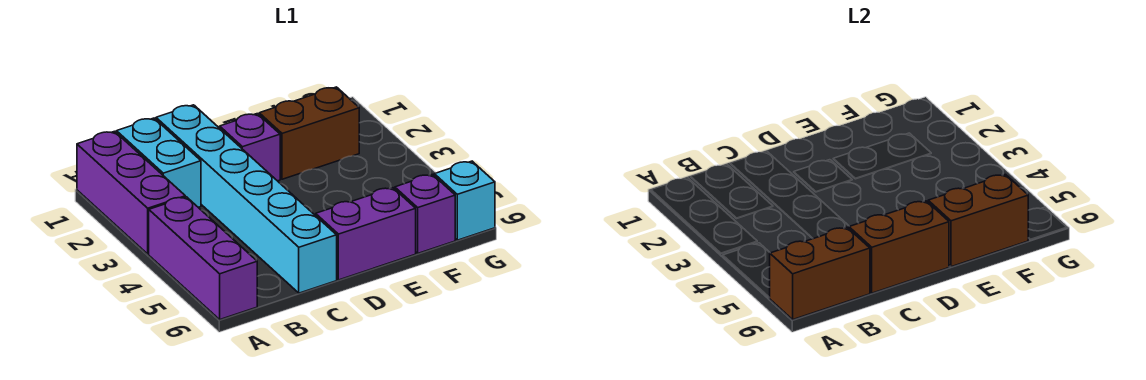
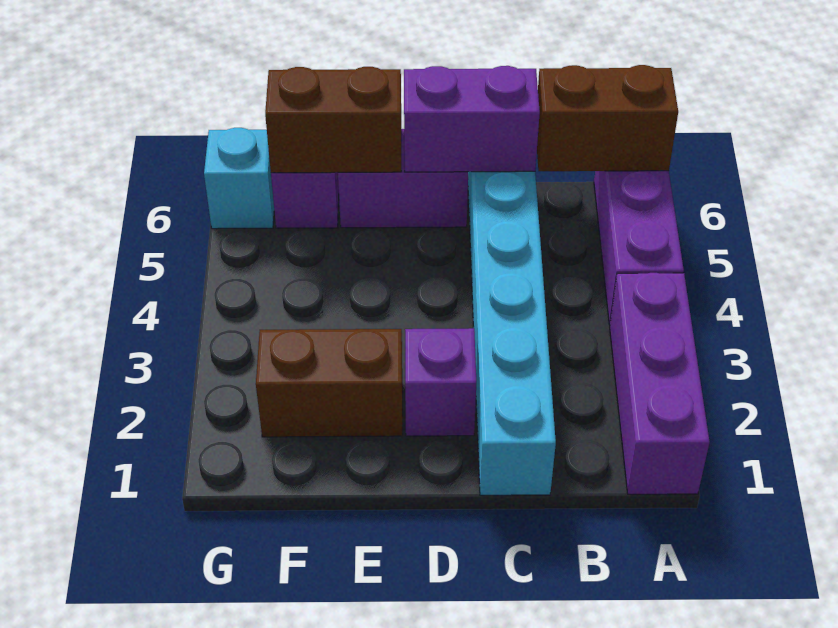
cyan 1x2 brick [116,118,201,207] -> none
brown 1x2 brick [849,201,949,293] -> purple 1x2 brick [404,66,540,172]

